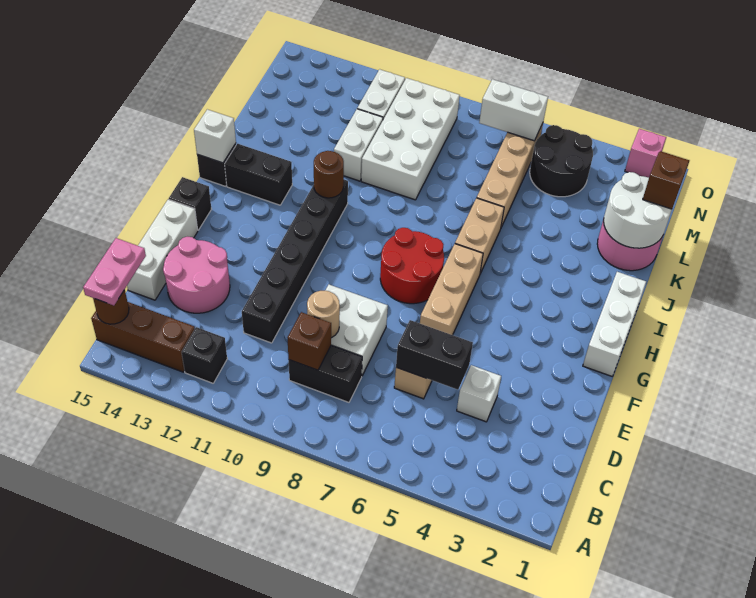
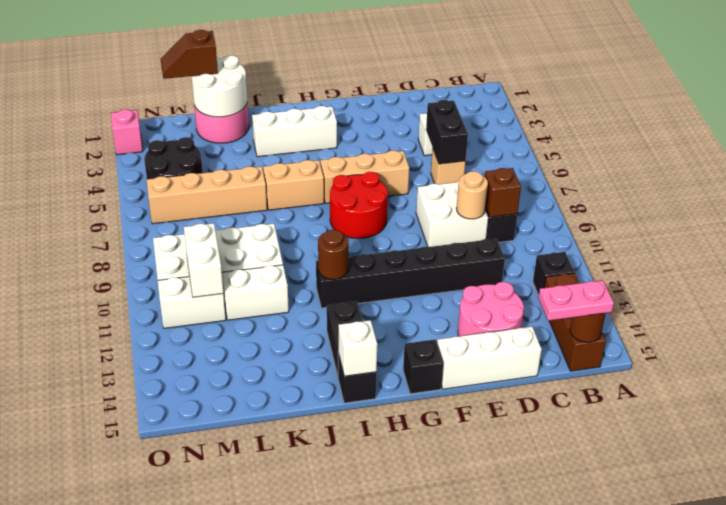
white 1x3 brick [583,272,646,376] -> white 1x3 brick moved to [252,106,337,157]
white 1x2 brick [479,79,548,141] -> white 1x2 brick moved to [184,223,223,297]

